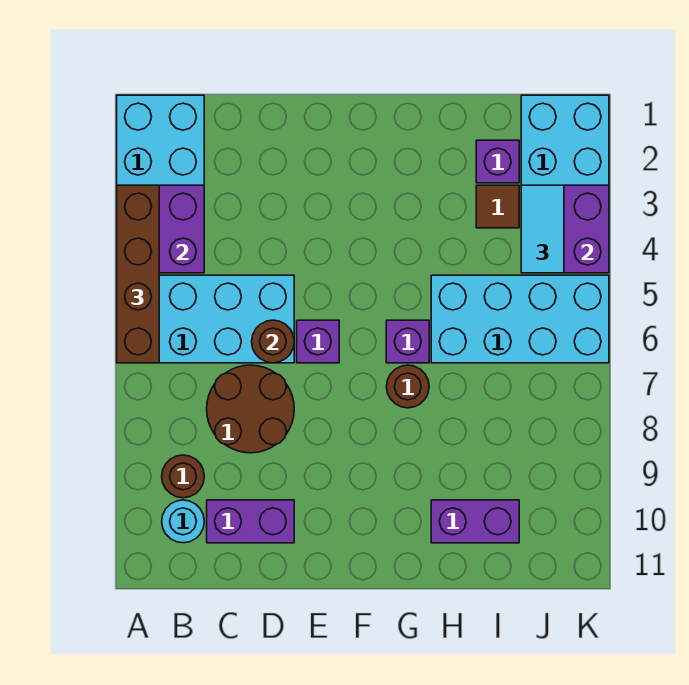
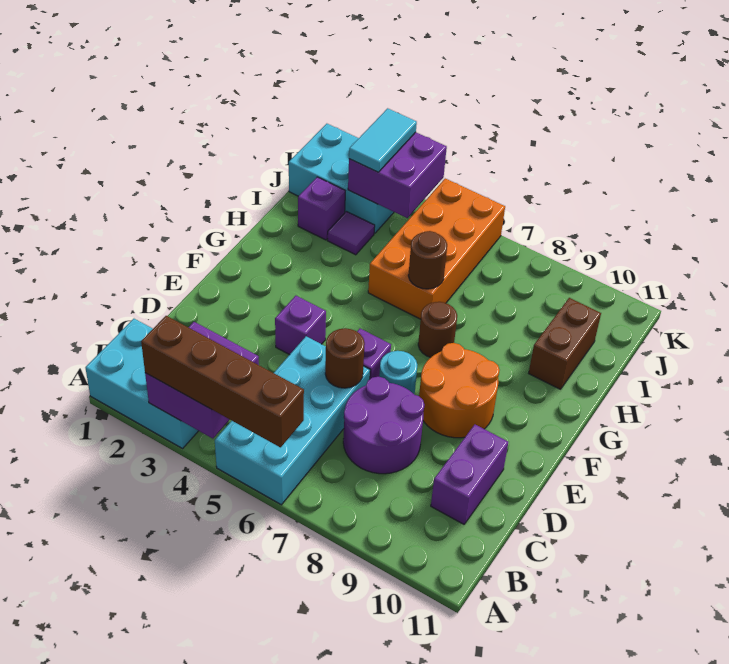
brown 1x1 round brick [162,455,204,498] -> brown 1x1 round brick moved to [408,231,447,289]
cyan 1x1 round brick [162,500,204,543] -> cyan 1x1 round brick moved to [379,351,417,395]
brown 2x2 round brick [207,365,294,453] -> purple 2x2 round brick [343,377,424,474]
none -> orange 2x2 round brick [419,343,499,438]
purple 1x1 brick [386,320,429,363] -> purple 1x1 brick moved to [275,296,326,355]
cyan 2x4 brick [431,275,609,363] -> orange 2x4 brick [368,179,505,319]
purple 1x2 brick [431,500,519,543] -> brown 1x2 brick [529,298,601,389]
brown 1x1 tile [476,185,519,228] -> purple 1x1 tile [327,211,375,255]
cyan 1x2 tile [521,185,564,273] -> cyan 1x2 tile turned to [349,108,417,172]

